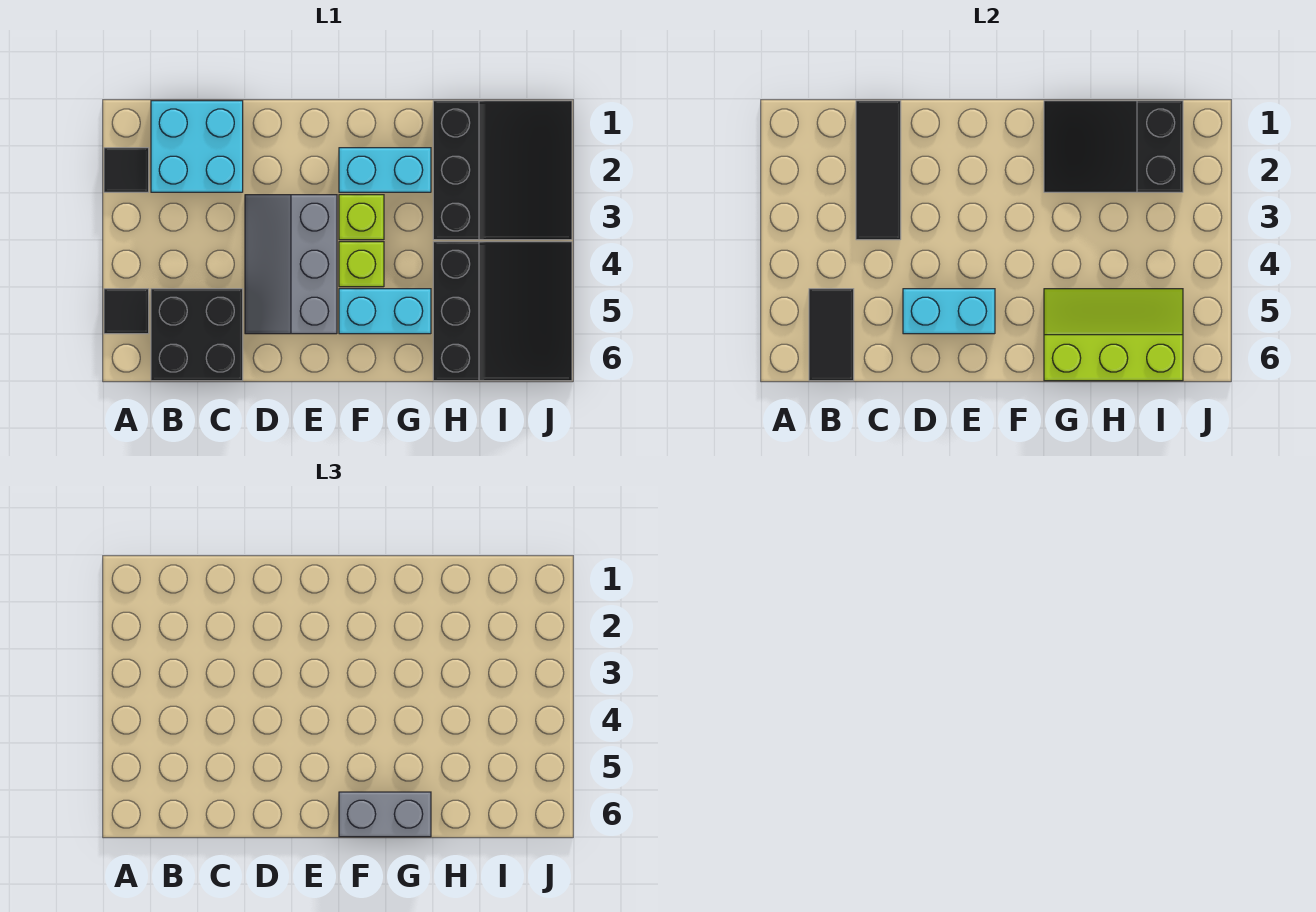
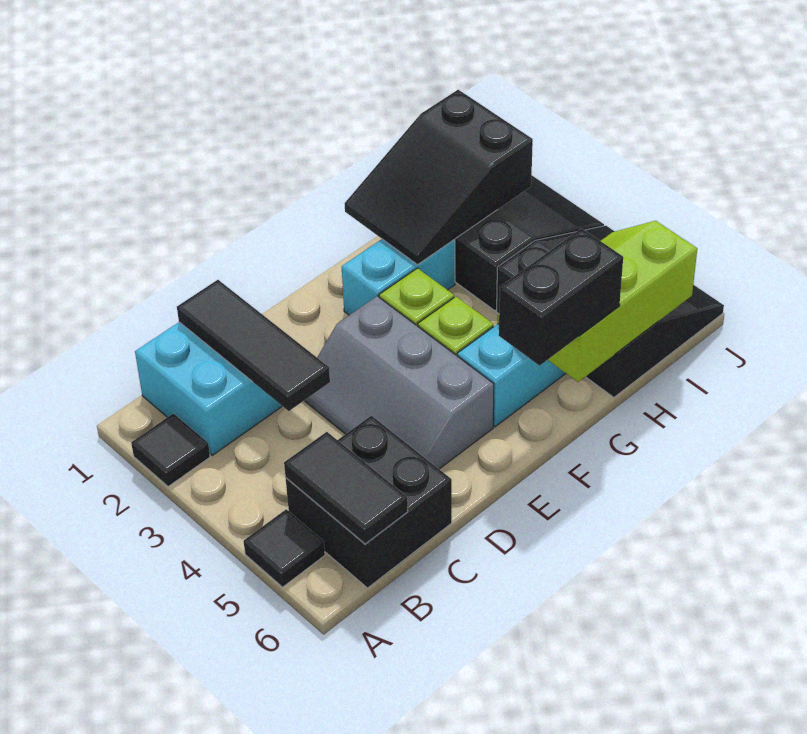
cyan 1x2 brick [903,289,995,334] -> none
grey 1x2 brick [339,792,431,837] -> black 1x2 brick [499,228,623,366]

